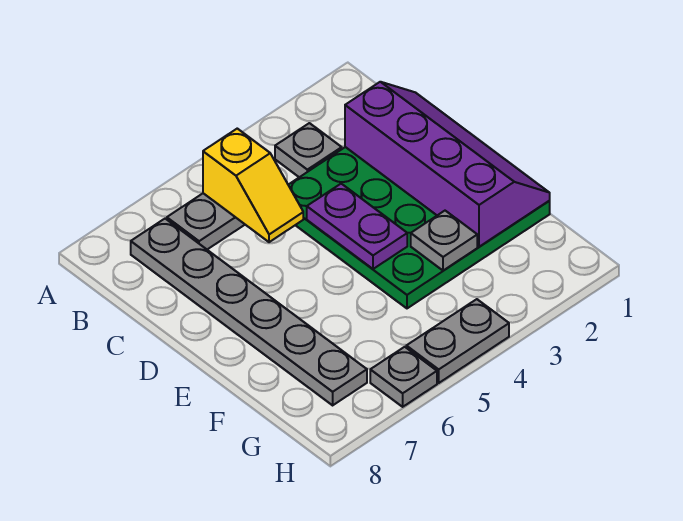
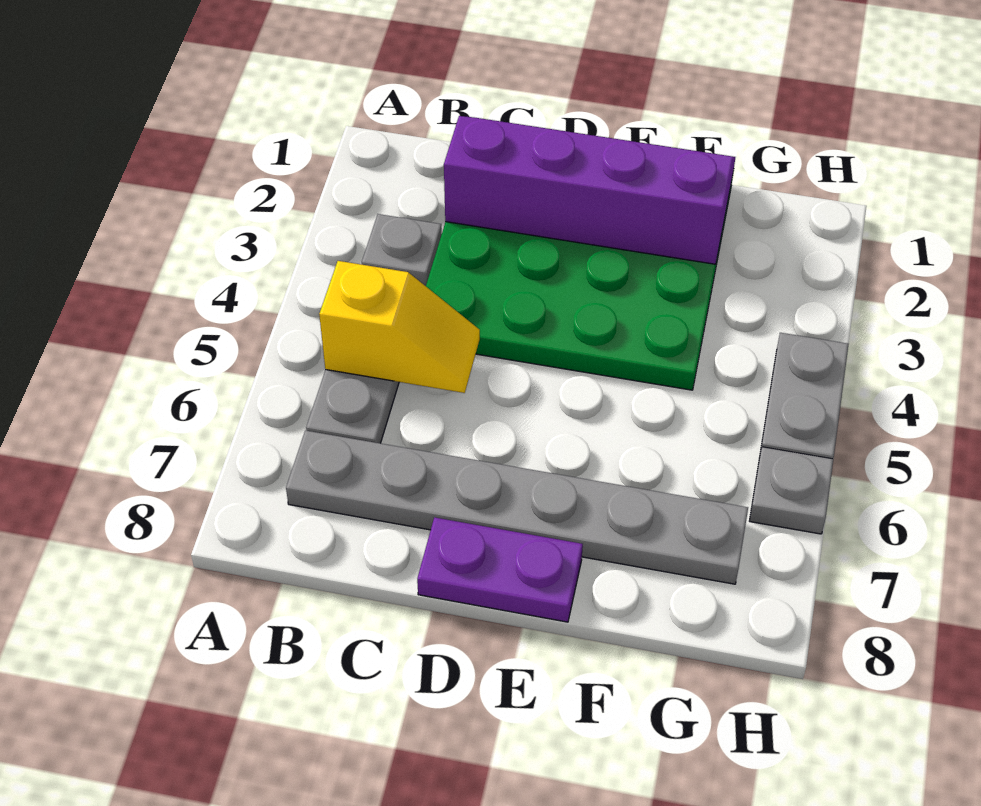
purple 1x2 plate [307,184,407,269] -> purple 1x2 plate moved to [417,517,583,622]
grey 1x1 plate [411,211,477,271] -> none

